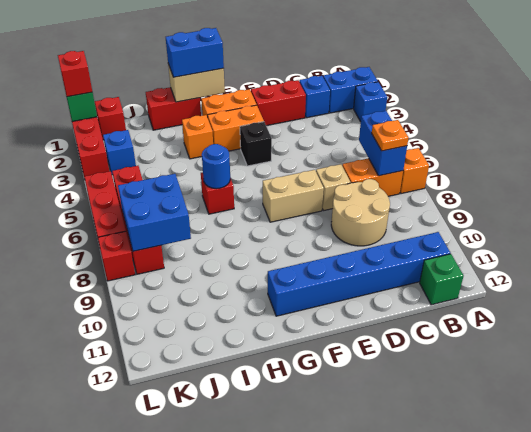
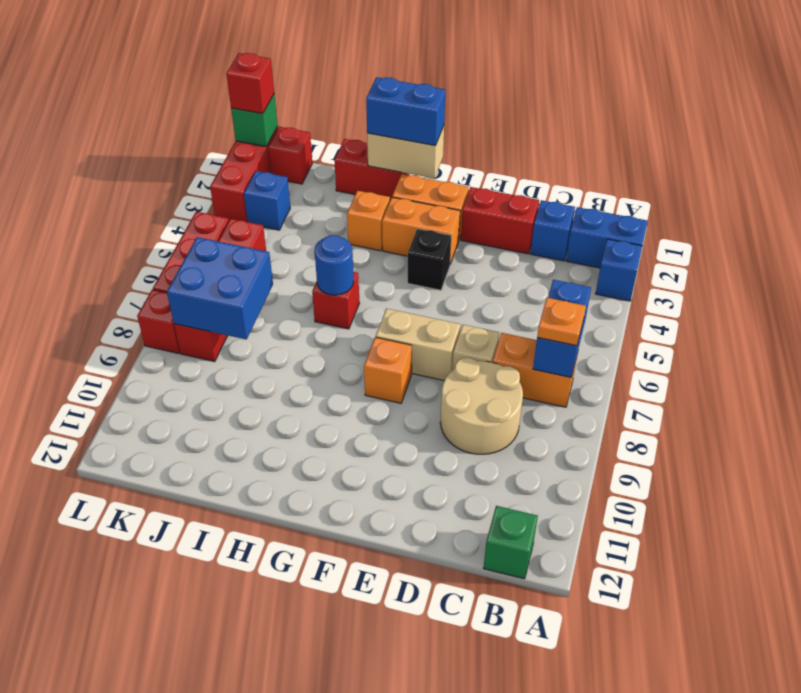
orange 1x1 brick [400,148,429,194] -> orange 1x1 brick moved to [364,337,412,403]
blue 1x6 brick [268,232,450,316] -> none

